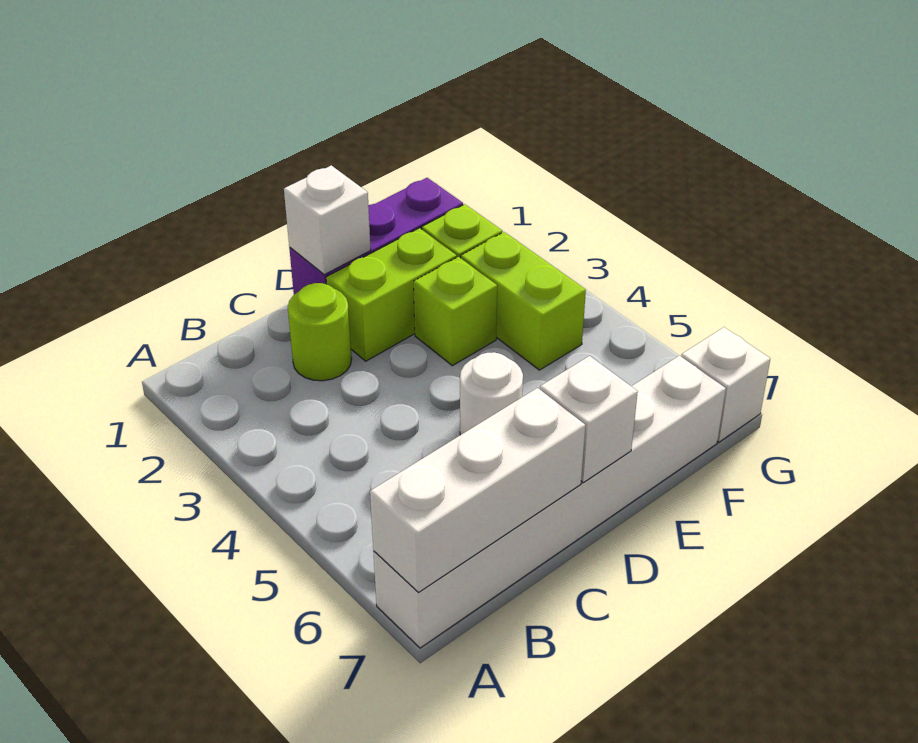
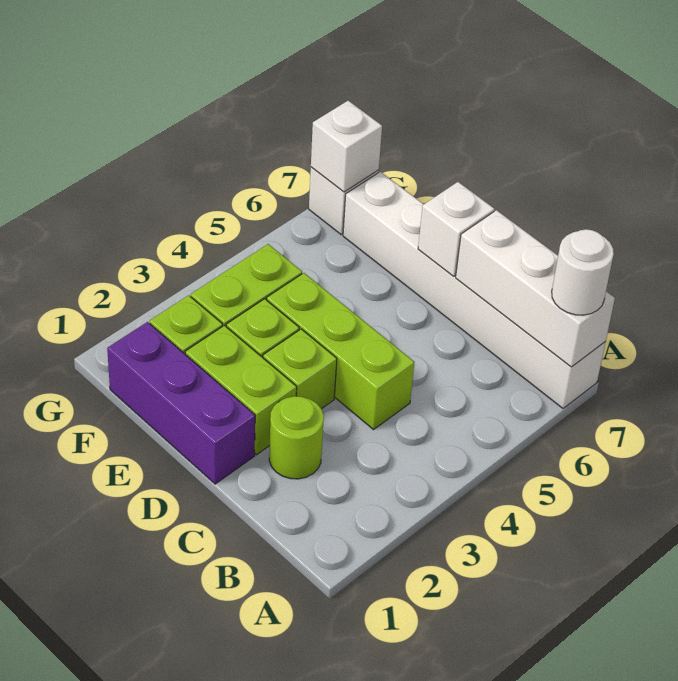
none -> lime 1x3 brick [267,273,414,430]
white 1x1 brick [284,165,371,275] -> white 1x1 brick moved to [311,101,382,192]
none -> lime 1x1 brick [263,329,337,409]
white 1x1 round brick [460,352,523,435] -> white 1x1 round brick moved to [552,229,614,315]

